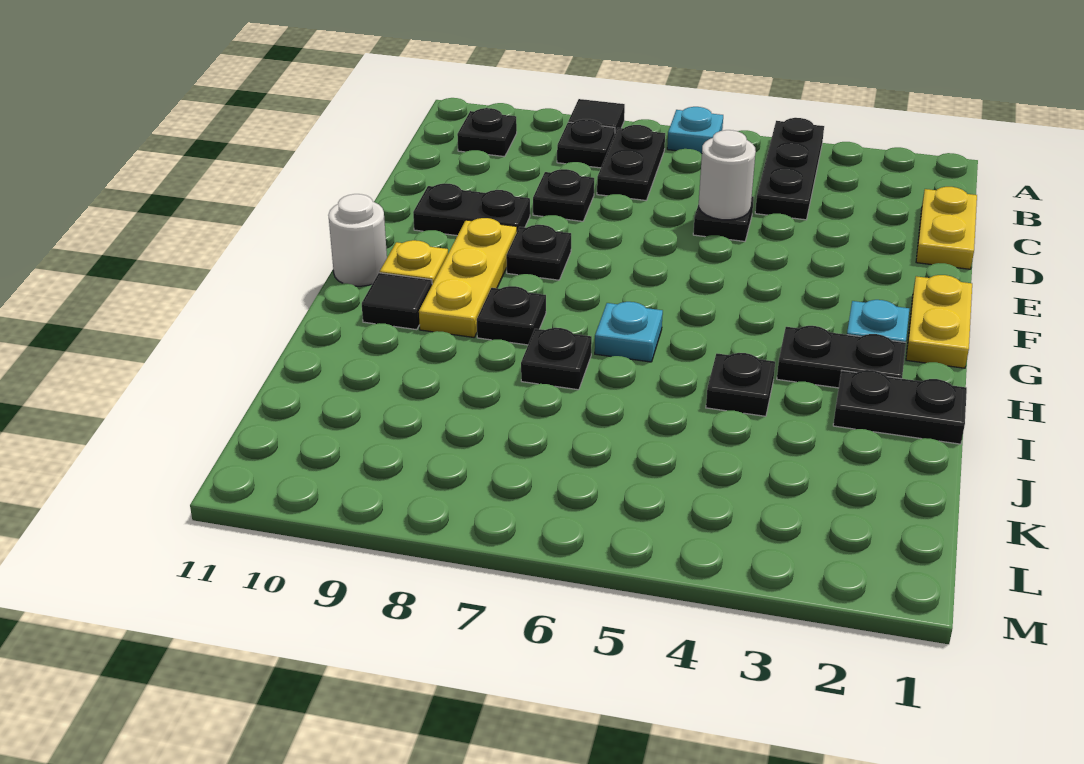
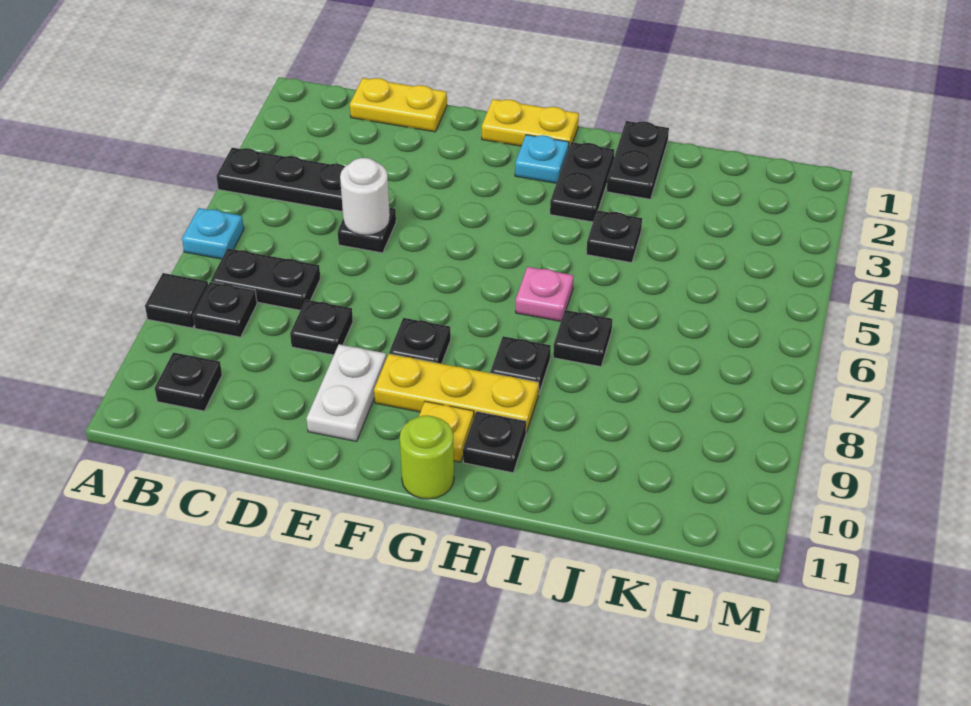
black 1x2 plate [413,183,530,236] -> white 1x2 plate [306,344,386,441]
white 1x1 round brick [329,194,387,286] -> lime 1x1 round brick [400,415,454,499]
cyan 1x1 plate [595,302,663,362] -> pink 1x1 plate [516,267,574,321]
black 1x1 tile [362,273,432,330] -> black 1x1 plate [463,411,526,473]

